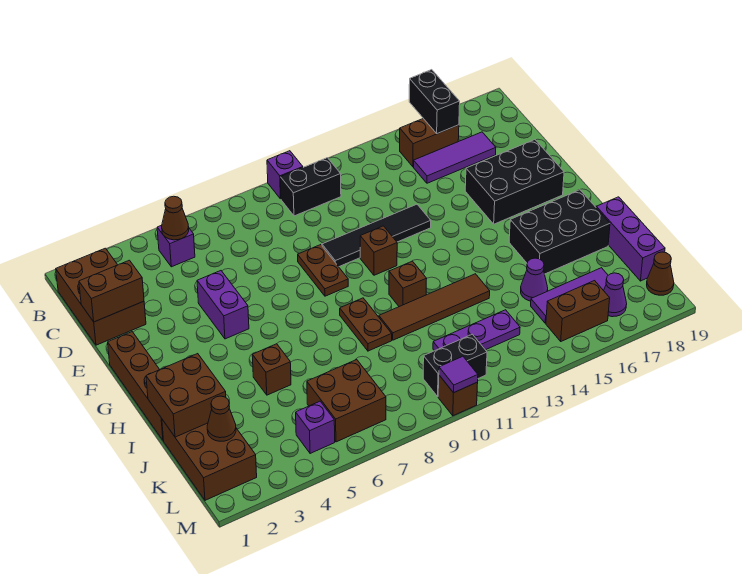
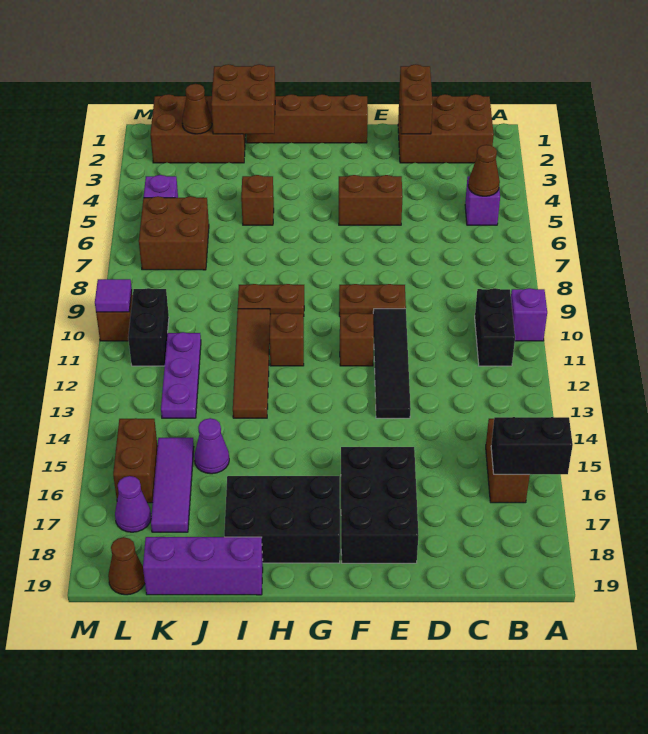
purple 1x3 tile [414,132,496,183] -> none
purple 1x2 brick [197,271,249,339] -> brown 1x2 brick [339,175,403,225]
black 2x3 brick [509,190,610,274] -> black 2x3 brick turned to [224,476,340,563]

